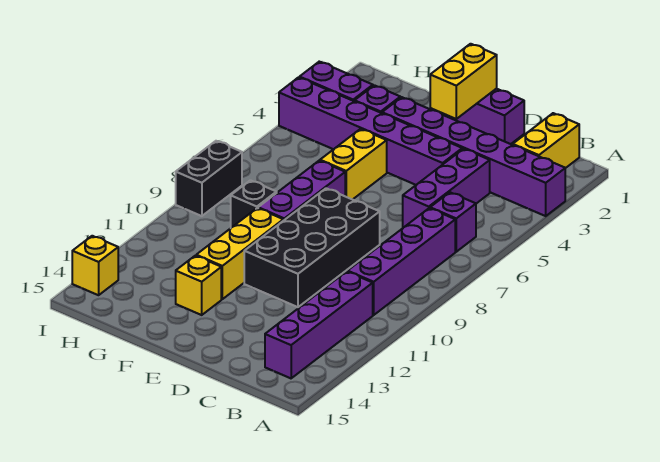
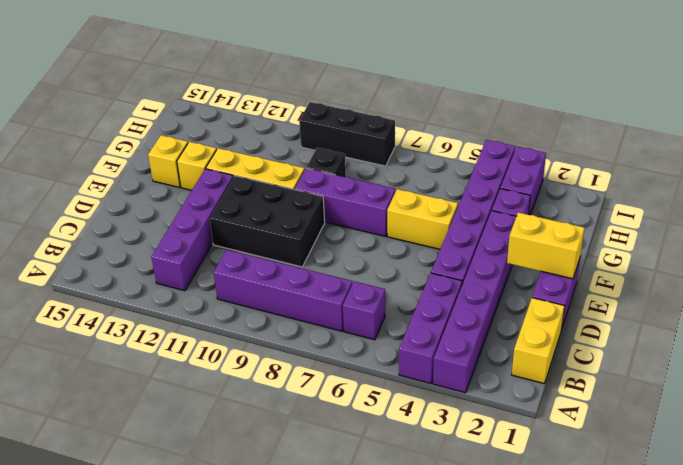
yellow 1x2 brick [513,113,579,168] -> yellow 1x2 brick turned to [512,298,565,384]
purple 1x4 brick [265,271,373,378] -> purple 1x4 brick turned to [151,169,233,291]
purple 1x3 brick [403,149,490,228] -> purple 1x3 brick turned to [399,273,462,384]
black 2x4 brick [244,188,380,307] -> black 2x3 brick [210,176,325,267]
black 1x2 brick [176,141,242,216] -> black 1x3 brick [299,102,395,166]
yellow 1x1 brick [72,236,118,295] -> yellow 1x1 brick moved to [148,135,188,187]

